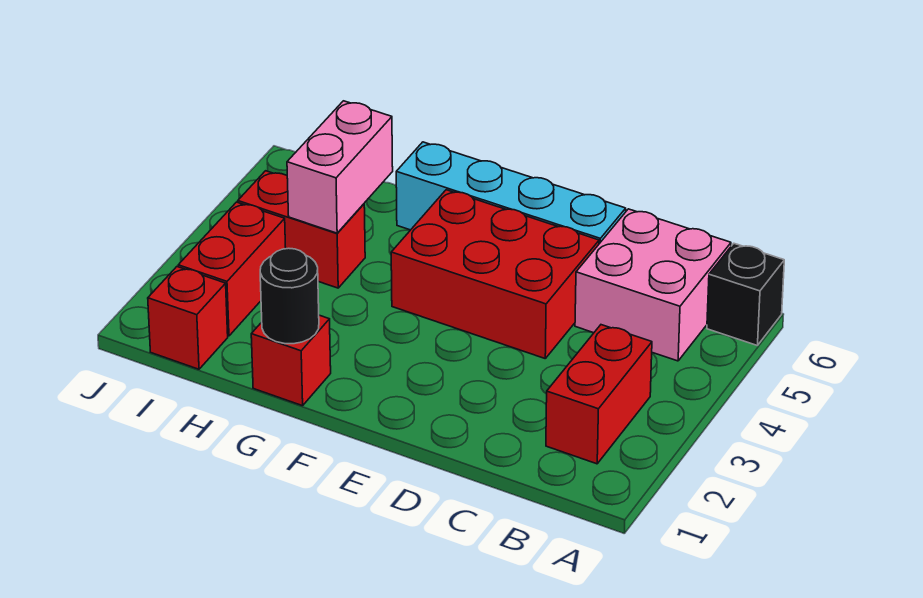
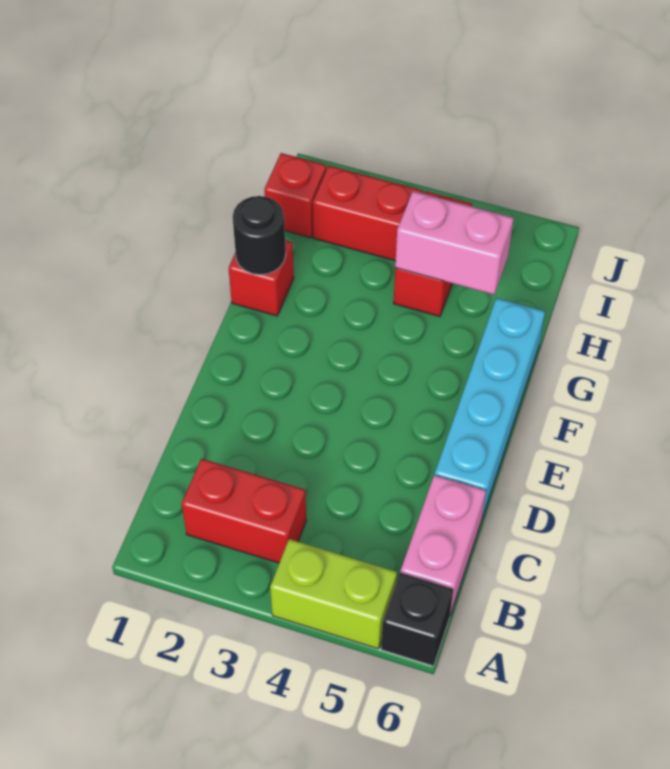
none -> lime 1x2 brick [270,539,397,649]
pink 2x2 brick [575,209,731,361] -> pink 1x2 brick [401,475,486,615]
red 2x3 brick [391,190,599,358] -> none

